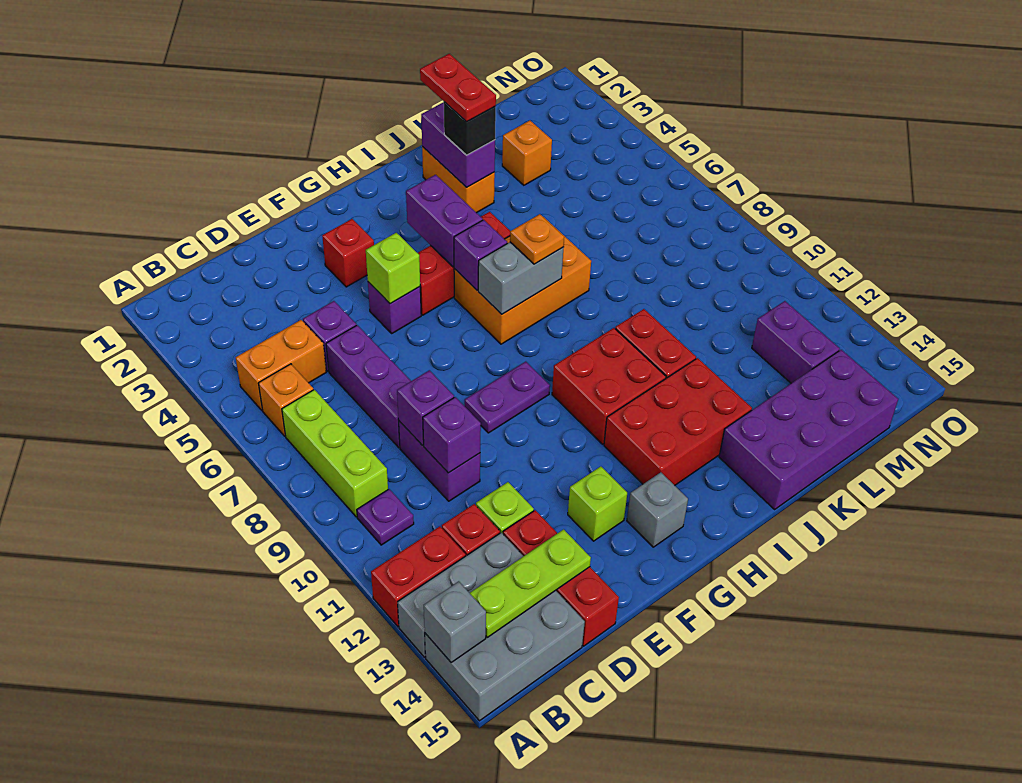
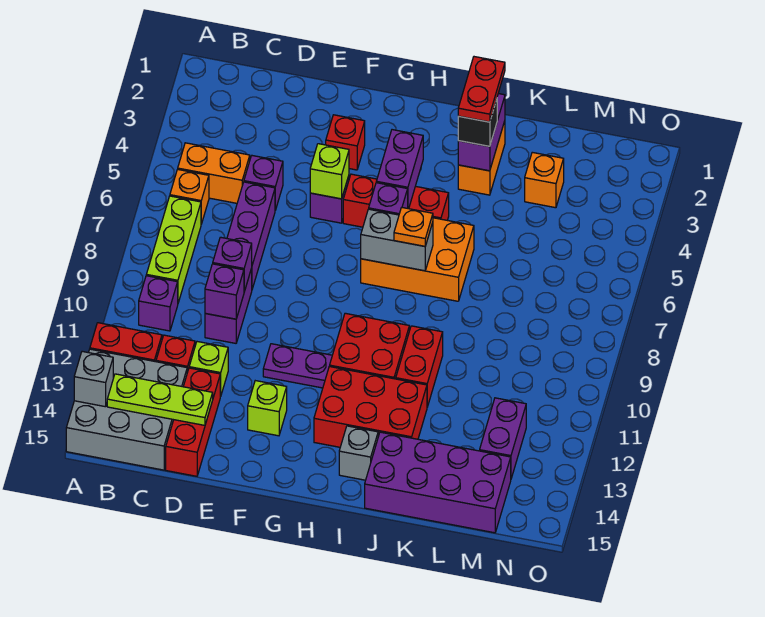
purple 1x1 plate [357,489,414,545] -> purple 1x1 brick [139,276,178,331]
purple 1x2 plate [465,362,550,433] -> purple 1x2 plate moved to [263,344,332,388]
grey 1x1 brick [627,472,688,547] -> grey 1x1 brick moved to [339,426,378,480]

